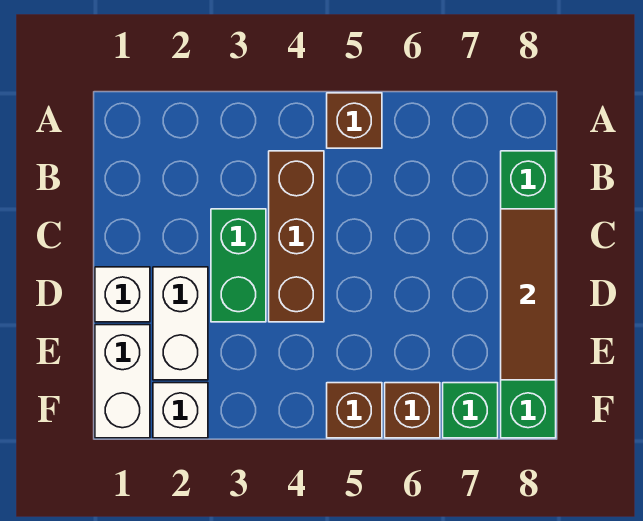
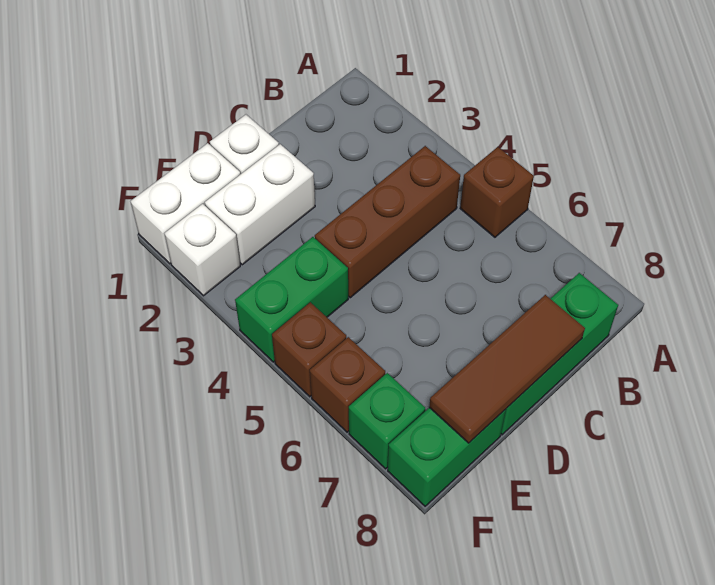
green 1x2 brick [211,209,266,322] -> green 1x2 brick moved to [235,237,348,362]

